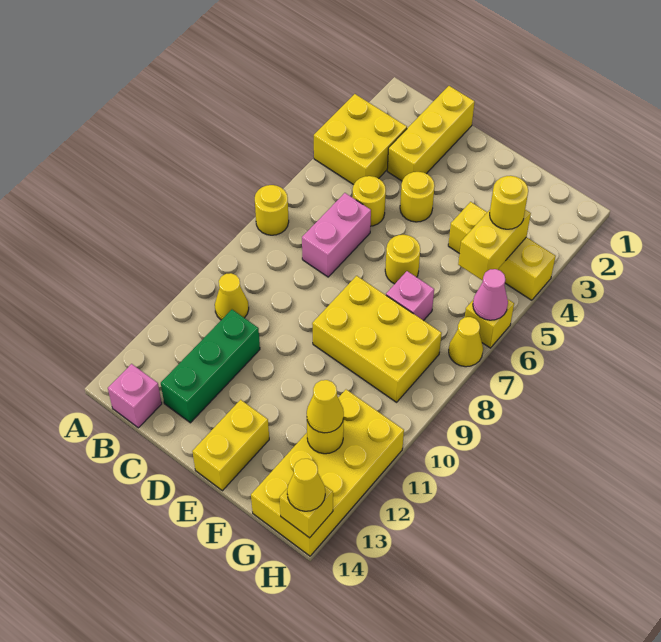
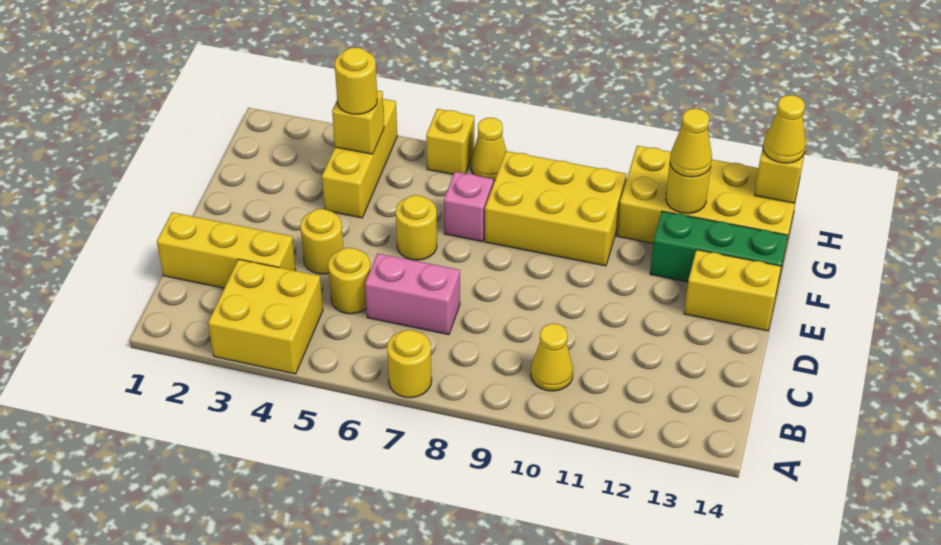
pink 1x1 brick [108,364,162,428] -> none
green 1x3 brick [161,310,260,423] -> green 1x3 brick moved to [650,211,788,293]
yellow 2x3 brick [312,276,442,402] -> yellow 2x3 brick turned to [485,151,626,266]
yellow 1x2 brick [458,210,531,281] -> yellow 1x1 brick [332,91,384,154]
pink 1x1 cone [473,269,508,320] -> none

